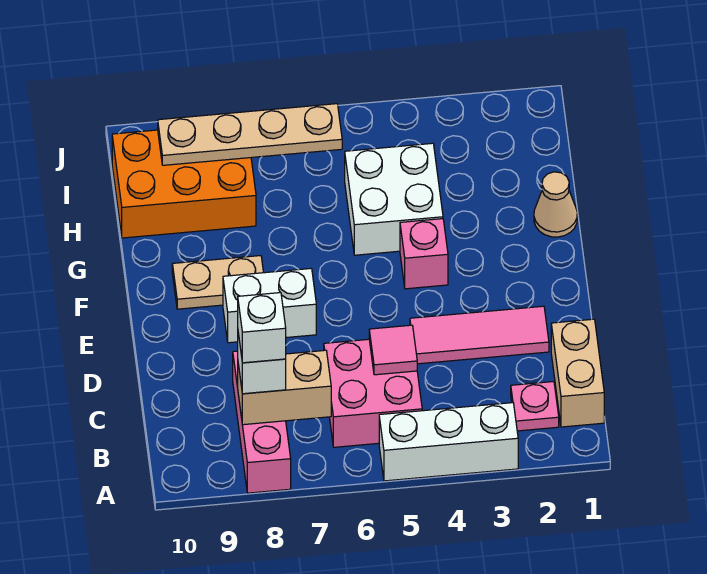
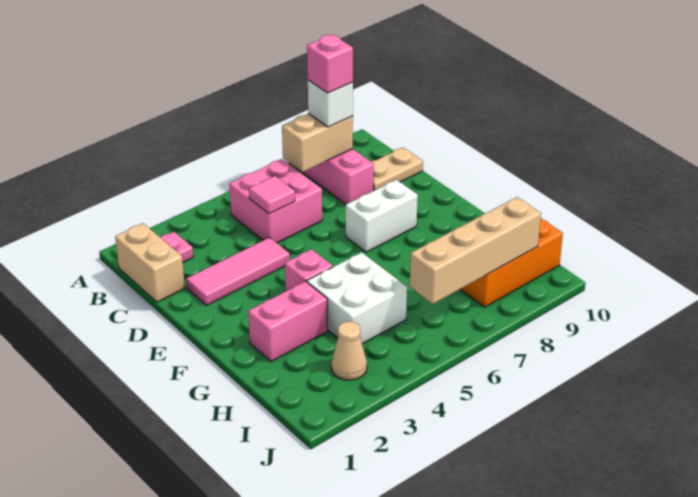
white 1x3 brick [379,403,518,481] -> none
white 1x1 brick [238,293,286,363] -> pink 1x1 brick [307,34,353,93]
tan 1x2 plate [172,256,264,309] -> tan 1x2 plate moved to [371,147,423,190]
tan 1x1 cone [534,172,577,237] -> tan 1x1 cone moved to [331,322,367,380]
none -> pink 1x2 brick [248,281,328,362]
tan 1x4 plate [158,104,342,165] -> tan 1x4 brick [410,197,541,304]

